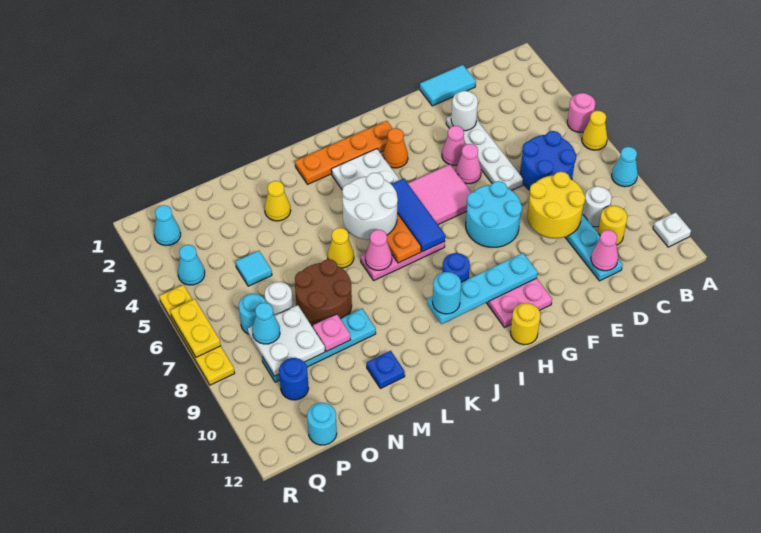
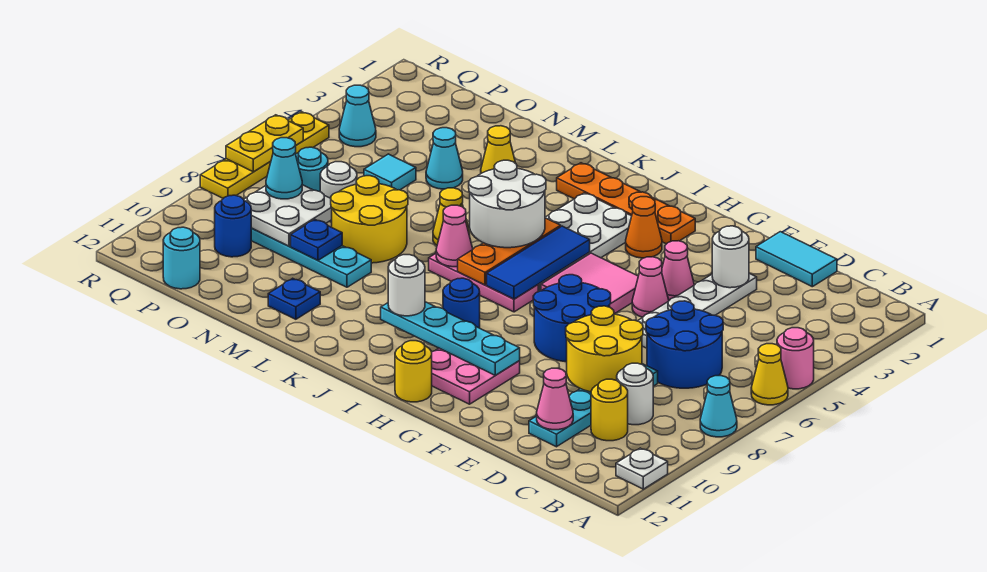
cyan 2x2 round brick [466,181,522,247] -> blue 2x2 round brick [533,275,611,362]
cyan 1x1 round brick [433,272,461,314] -> white 1x1 round brick [388,255,425,316]
brown 2x2 round brick [295,259,352,326] -> yellow 2x2 round brick [331,176,408,263]
pink 1x1 plate [313,314,350,352] -> blue 1x1 plate [291,220,342,260]
cyan 1x1 cone [154,205,181,246] -> cyan 1x1 cone moved to [426,128,463,189]

